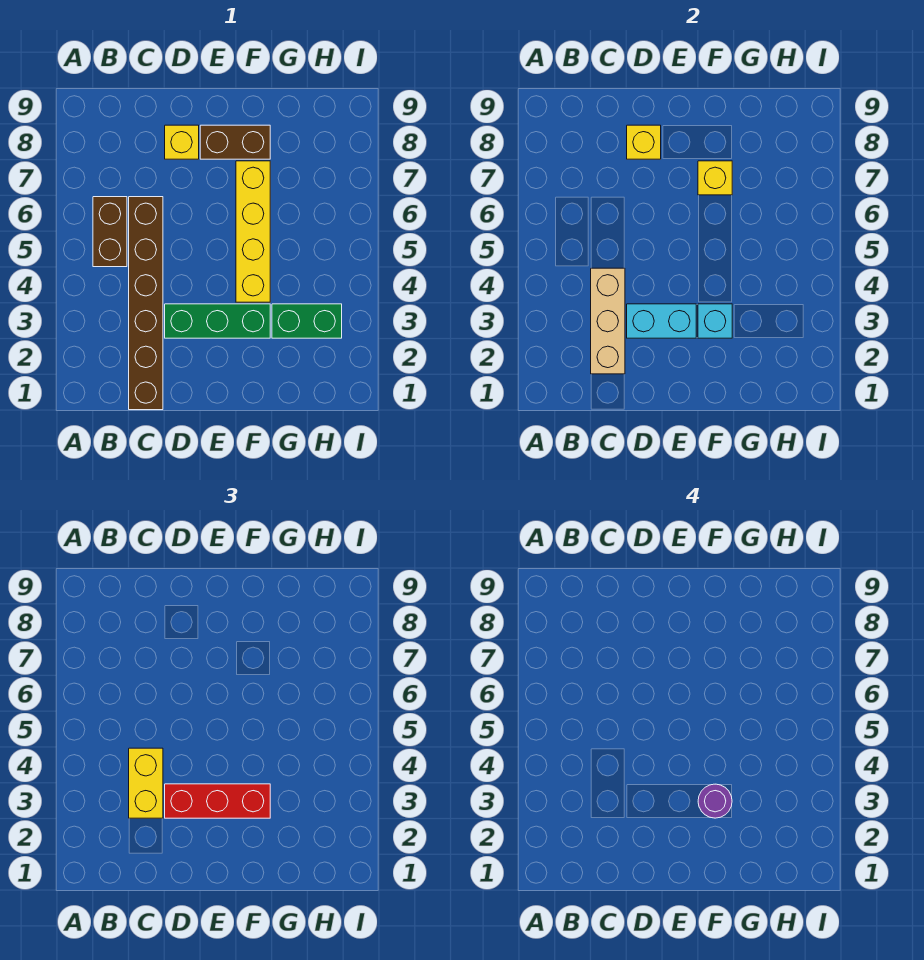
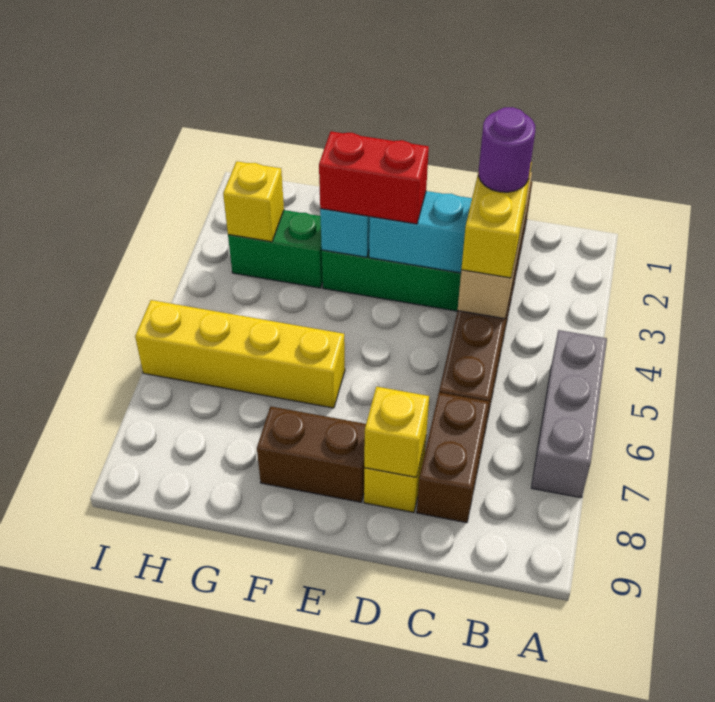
none -> grey 1x3 brick [531,330,607,498]
brown 1x2 brick [93,197,127,267] -> brown 1x2 brick moved to [417,393,489,523]
red 1x3 brick [165,784,270,818] -> red 1x2 brick [319,131,429,224]
purple 1x1 round brick [698,784,732,818] -> purple 1x1 round brick moved to [479,107,535,192]
yellow 1x4 brick [236,161,270,302] -> yellow 1x4 brick turned to [135,300,345,408]
yellow 1x1 brick [698,161,732,195] -> yellow 1x1 brick moved to [223,161,284,242]

